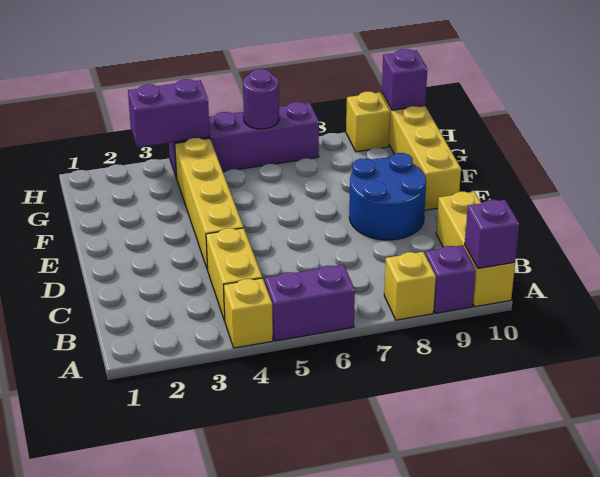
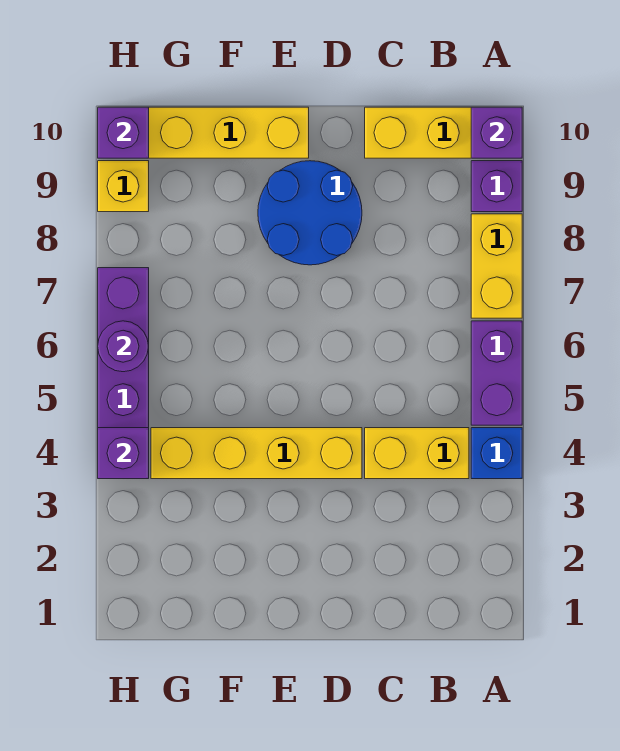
yellow 1x1 brick [224,278,273,348] -> blue 1x1 brick [471,428,522,479]
yellow 1x1 brick [384,252,436,320] -> yellow 1x2 brick [471,214,522,318]
purple 1x2 brick [128,79,210,147] -> purple 1x1 brick [98,428,149,479]

